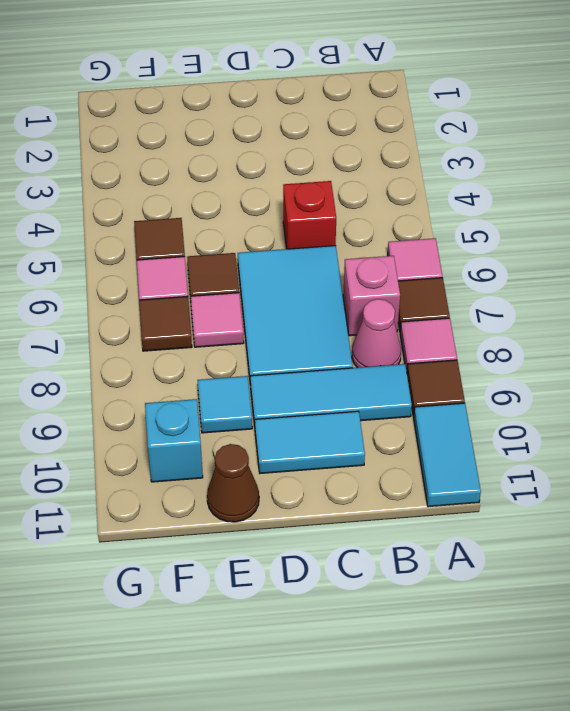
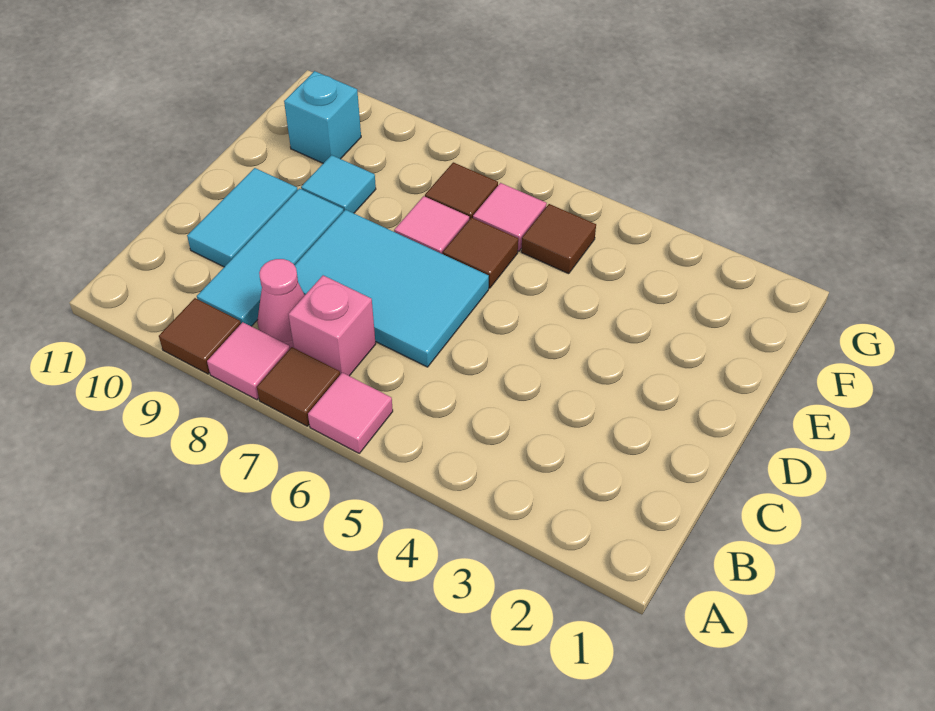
cyan 1x2 tile [414,403,481,507] -> none
red 1x1 brick [283,181,336,249] -> none
brown 1x1 cone [207,444,259,522] -> none

